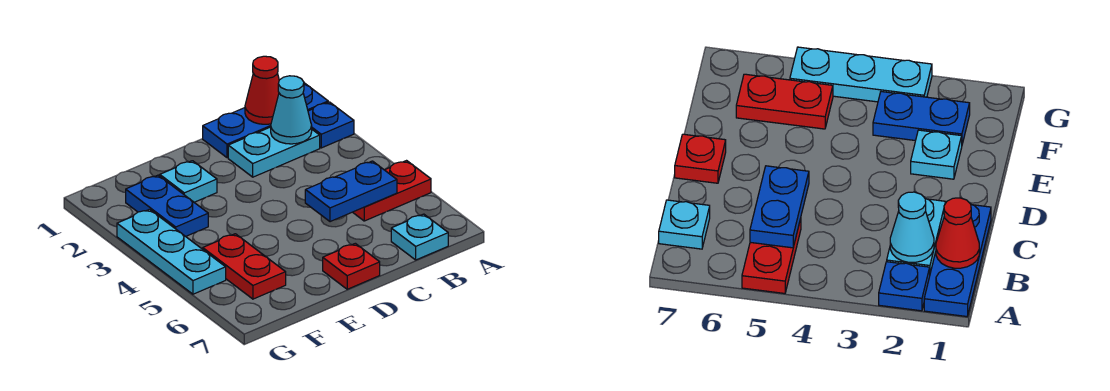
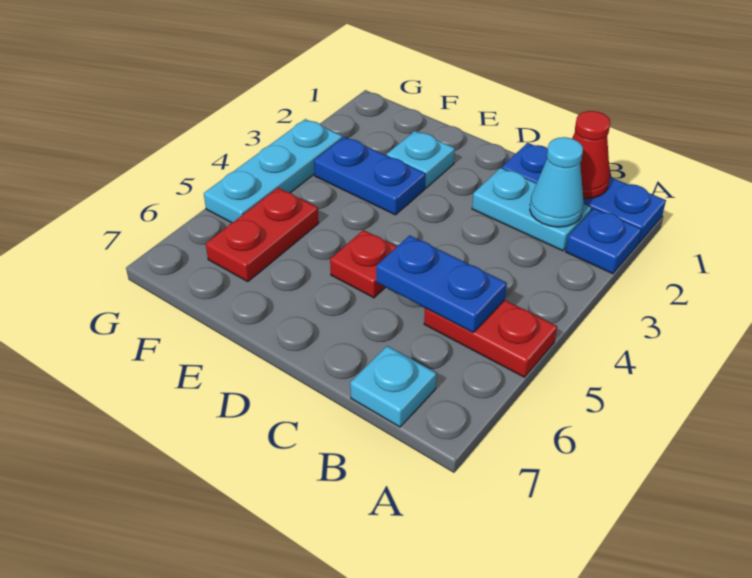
red 1x1 plate [323,243,380,289] -> red 1x1 plate moved to [330,230,397,298]
blue 1x2 plate [126,175,208,236] -> blue 1x2 plate turned to [314,137,425,215]

